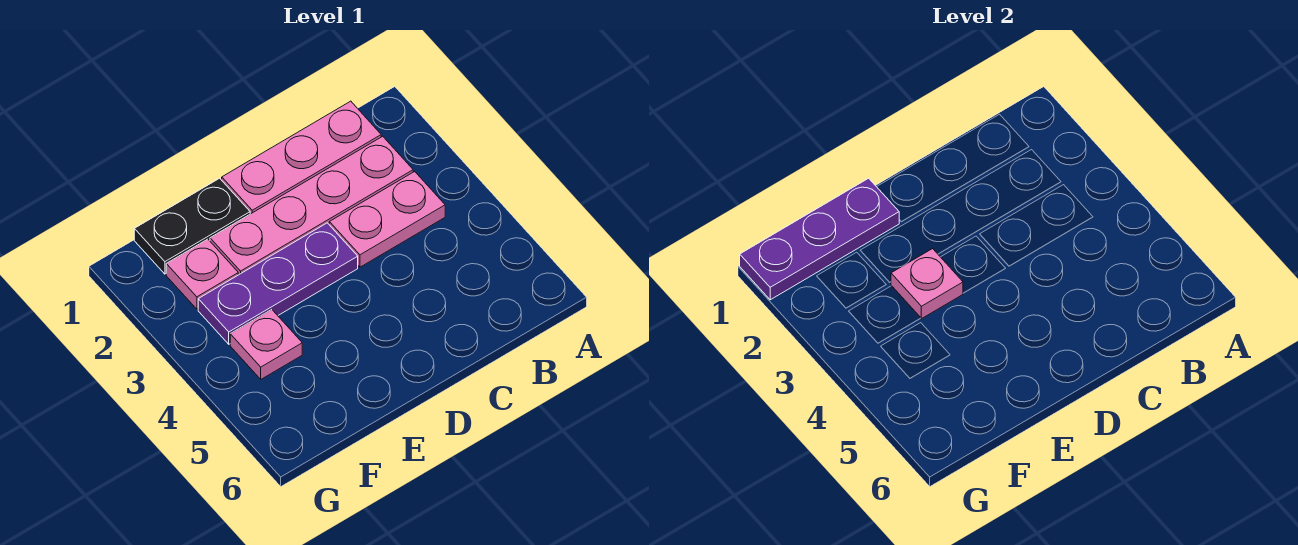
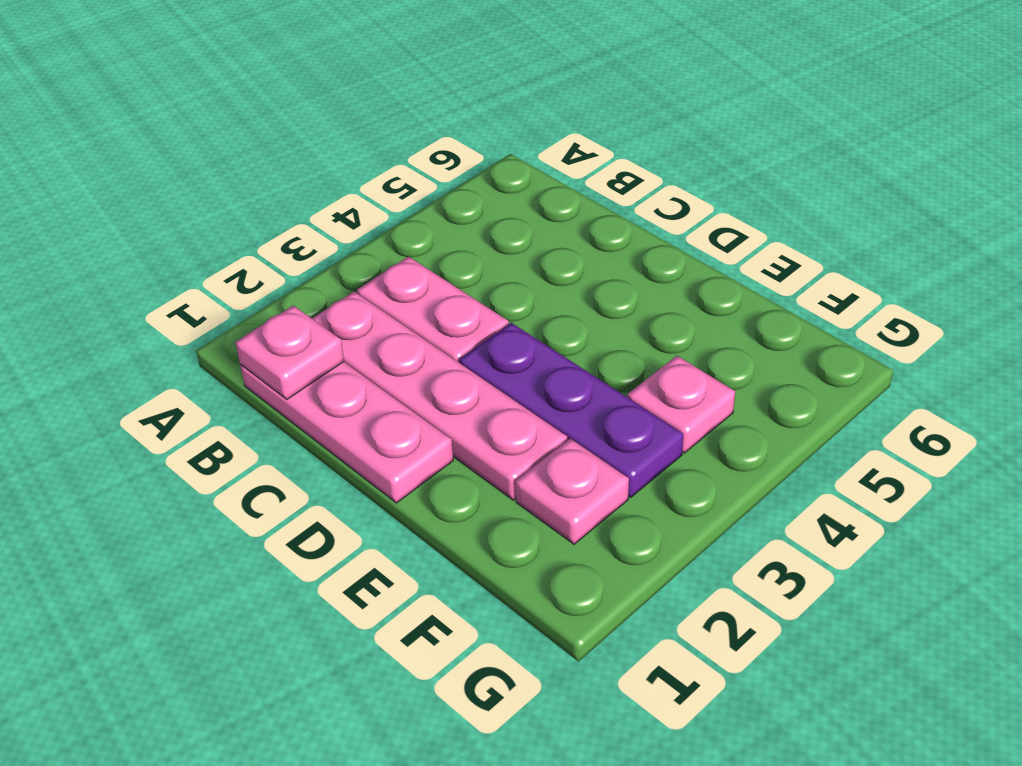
black 1x2 plate [134,178,250,274] -> none
purple 1x3 plate [740,178,899,300] -> none
pink 1x1 plate [891,249,963,319] -> pink 1x1 plate moved to [235,306,344,399]

